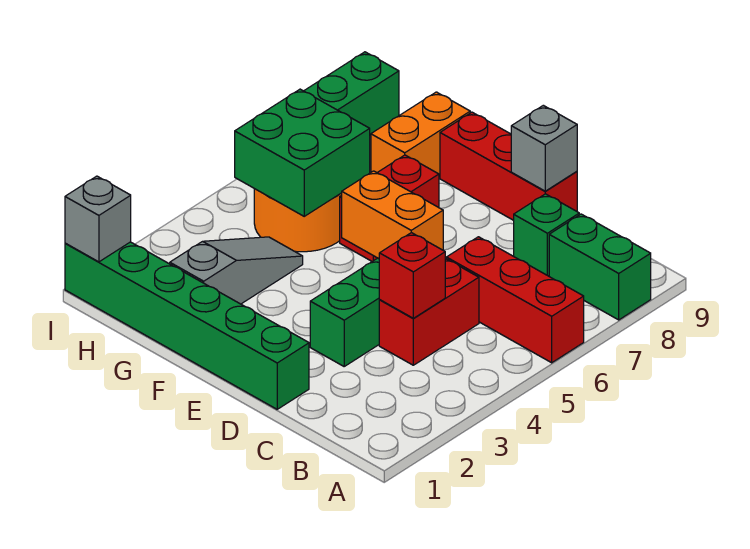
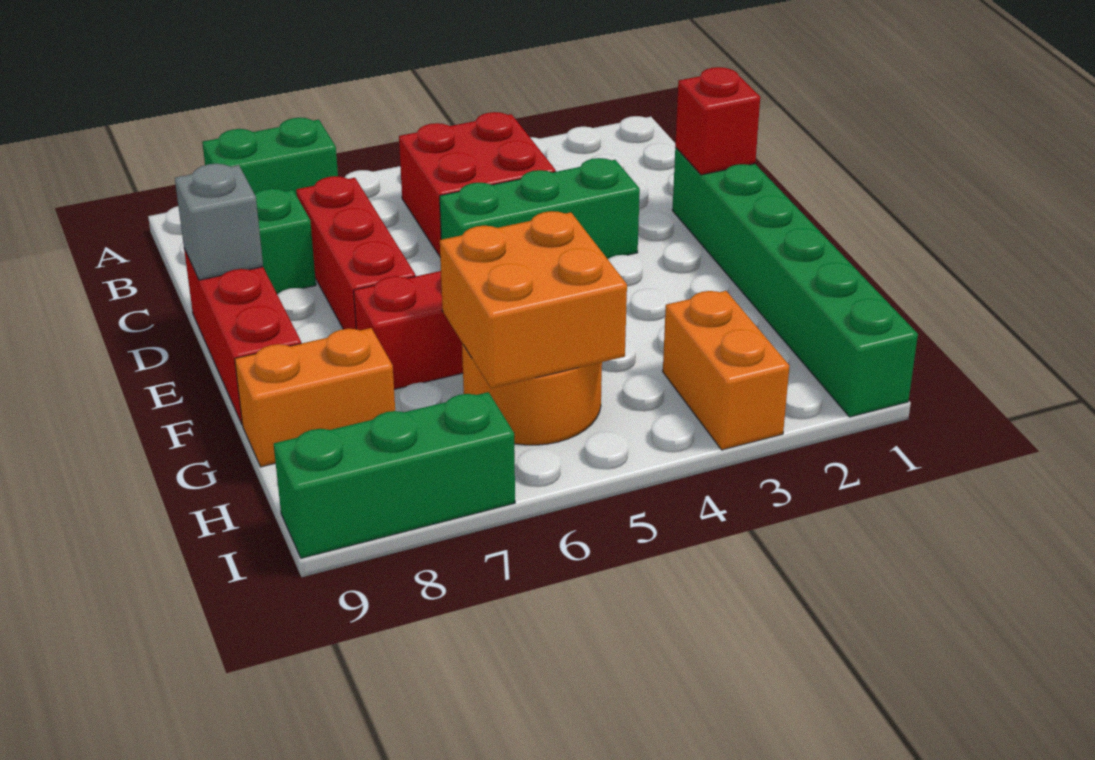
red 1x3 brick [446,237,584,363] -> red 1x3 brick moved to [296,176,416,329]
green 1x2 brick [549,214,651,320] -> green 1x2 brick turned to [202,118,338,195]
red 1x2 brick [379,258,479,365] -> red 2x2 brick [399,112,556,256]
red 1x1 brick [379,233,445,318] -> red 1x1 brick moved to [675,67,760,175]
orange 1x2 brick [342,171,443,259] -> orange 1x2 brick moved to [663,291,789,450]
grey 1x3 slope [170,237,303,304] -> none
green 2x2 brick [235,89,370,216] -> orange 2x2 brick [440,211,627,388]
grey 1x1 brick [65,176,131,262] -> none

